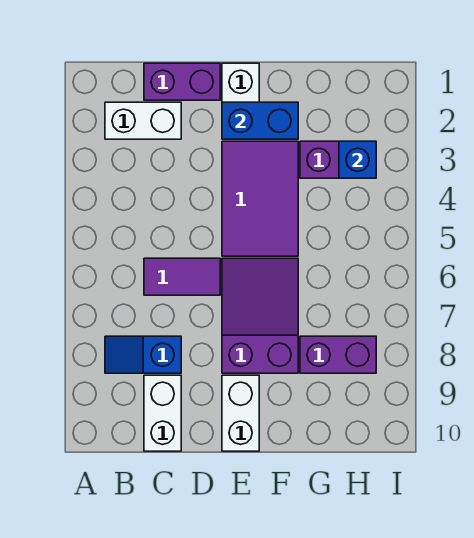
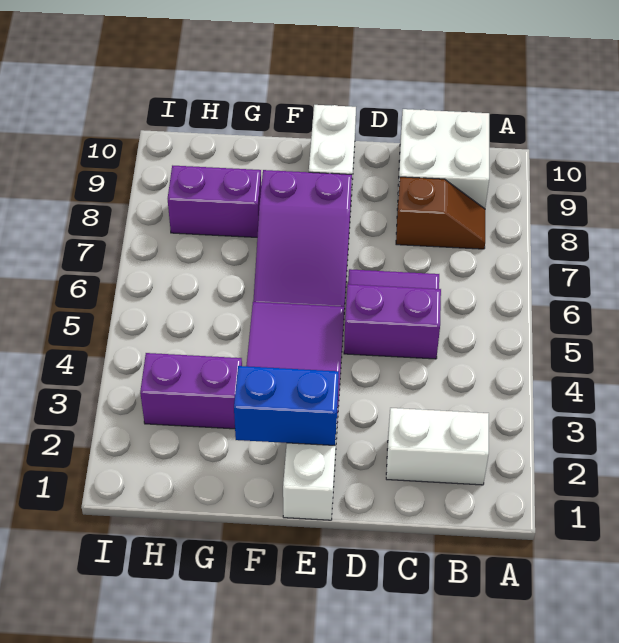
blue 1x2 slope [105,336,181,373] -> brown 1x2 slope [396,177,485,249]
purple 1x2 brick [144,63,220,100] -> purple 1x2 brick moved to [344,284,441,359]
white 1x2 brick [144,375,181,451] -> white 2x2 brick [398,109,489,209]
blue 1x1 brick [339,141,376,178] -> none

